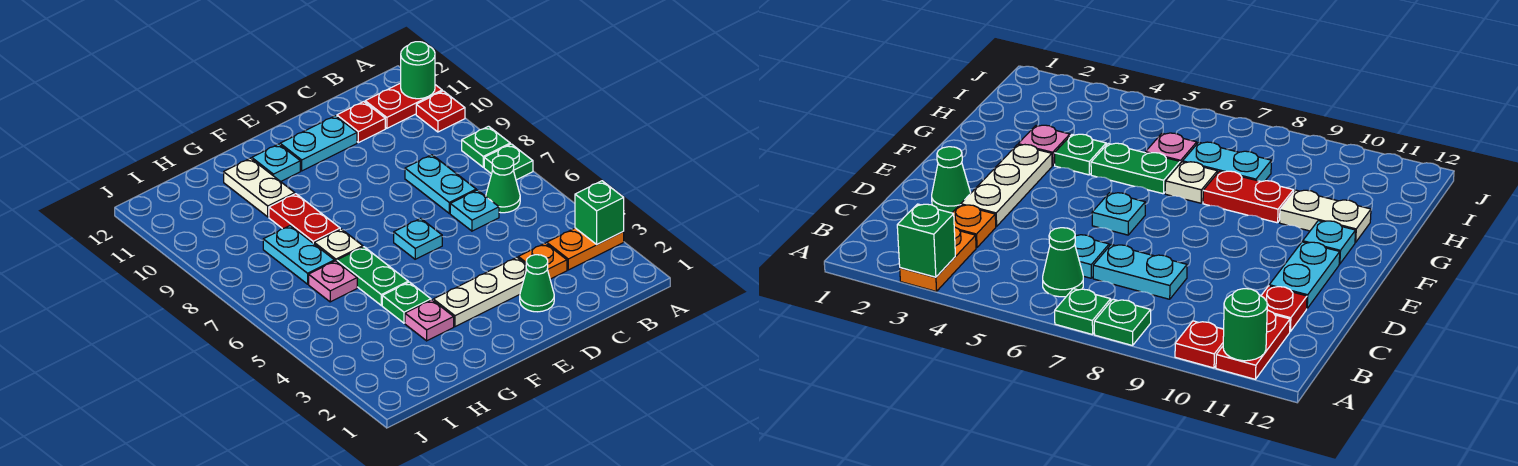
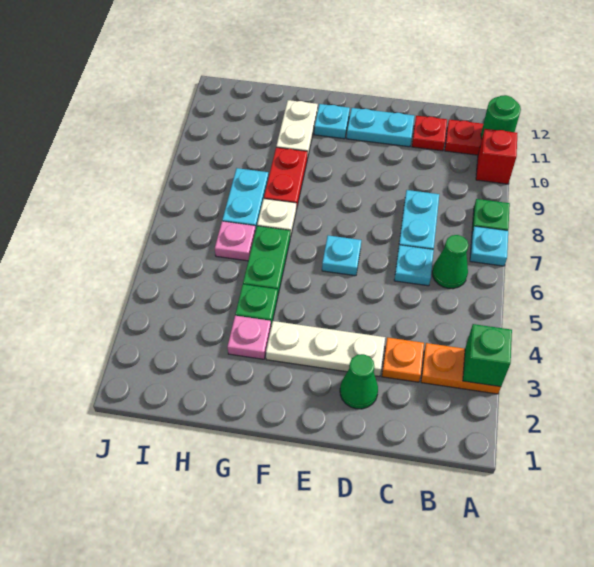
green 1x1 plate [484,144,533,180] -> cyan 1x1 plate [470,226,508,266]
red 1x1 plate [416,91,465,132] -> red 1x1 brick [476,129,517,184]

